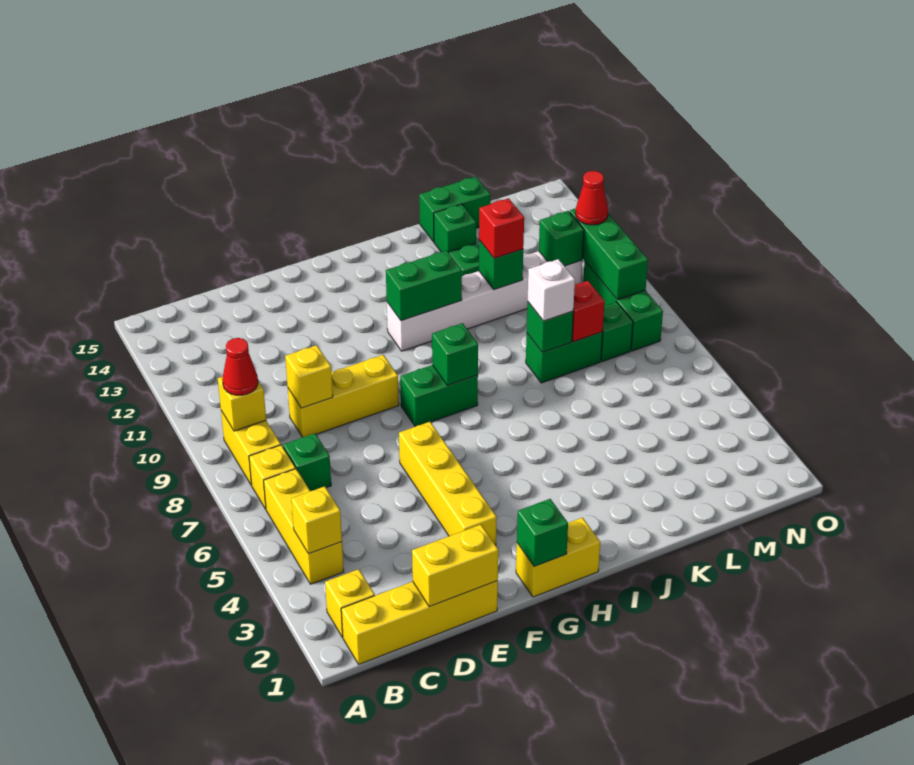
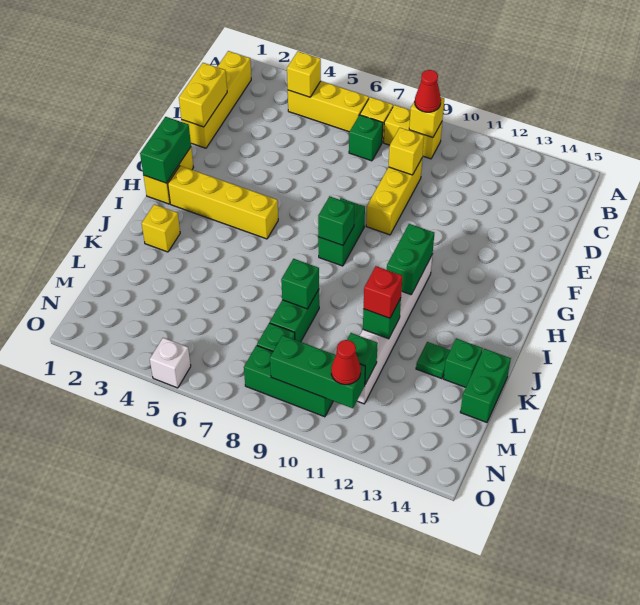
yellow 1x1 brick [325,569,375,637] -> yellow 1x1 brick moved to [142,204,180,252]
yellow 1x4 brick [399,422,497,545] -> yellow 1x4 brick moved to [168,166,278,239]
green 1x1 brick [517,499,568,567] -> green 1x2 brick [140,117,191,183]
white 1x1 brick [528,259,575,321] -> white 1x1 brick moved to [150,338,191,388]
red 1x1 brick [572,281,604,342] -> none

